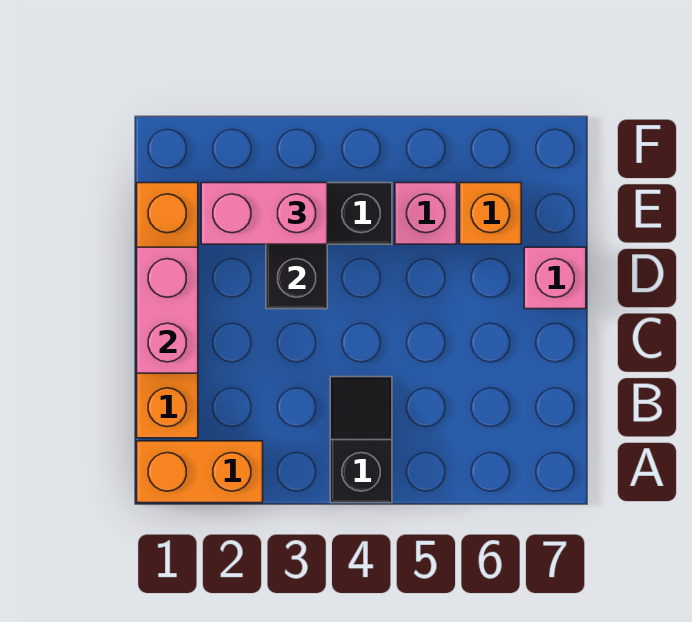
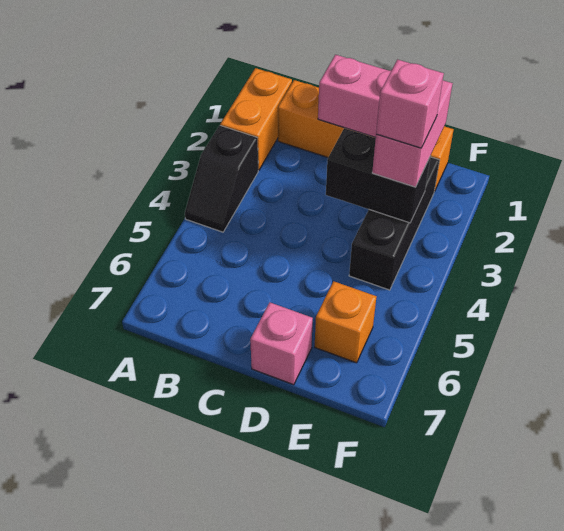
black 1x2 slope [330,377,392,503] -> black 1x2 slope turned to [185,125,258,232]
pink 1x1 brick [395,183,457,244] -> pink 1x1 brick moved to [376,60,444,148]

